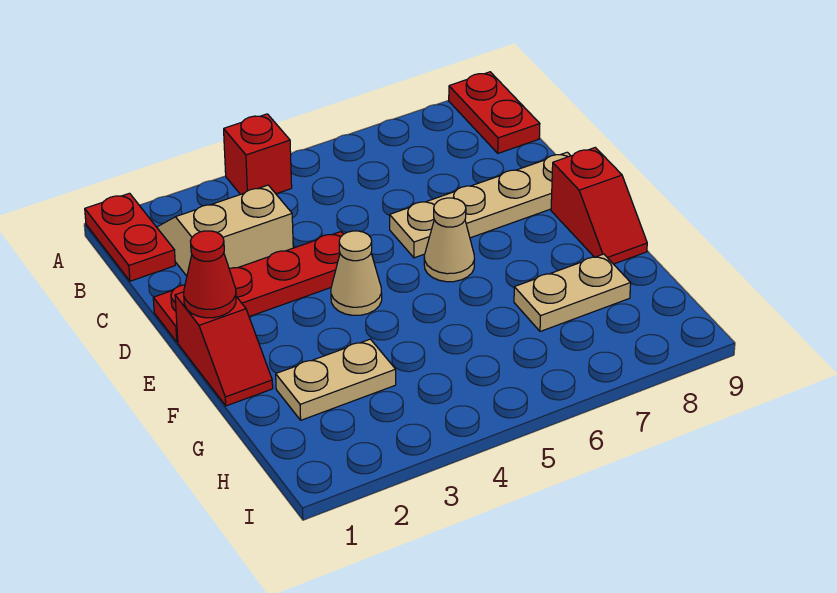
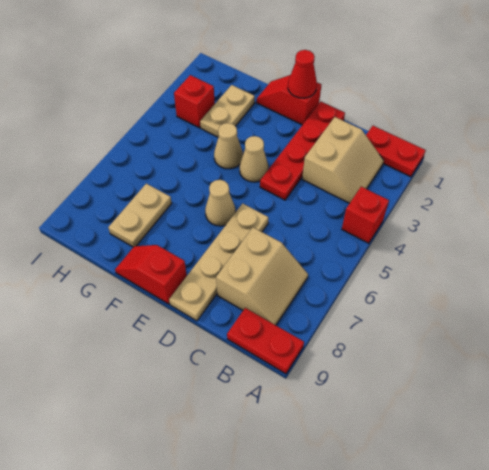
none -> tan 2x2 slope [216,227,308,325]
none -> tan 1x1 cone [214,123,243,169]
none -> red 1x1 brick [174,75,215,128]

